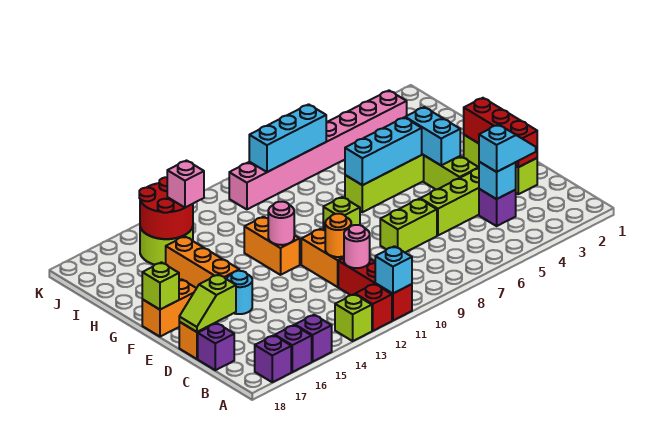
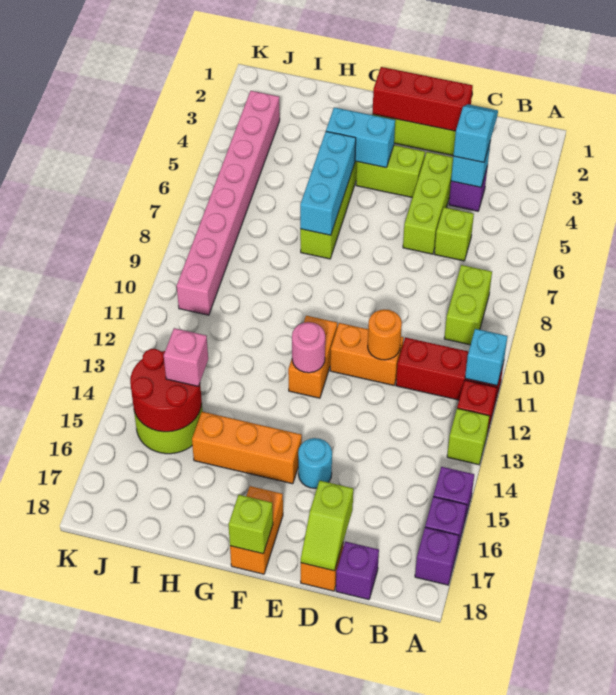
pink 1x1 round brick [344,225,370,268] -> none
lime 1x2 brick [380,199,437,252] -> lime 1x2 brick moved to [444,265,492,345]
lime 1x1 brick [323,197,360,230] -> lime 1x1 brick moved to [435,207,474,261]
orange 1x2 brick [244,217,300,275] -> orange 1x2 brick turned to [288,316,337,398]
cyan 1x3 brick [249,104,326,172] -> none

